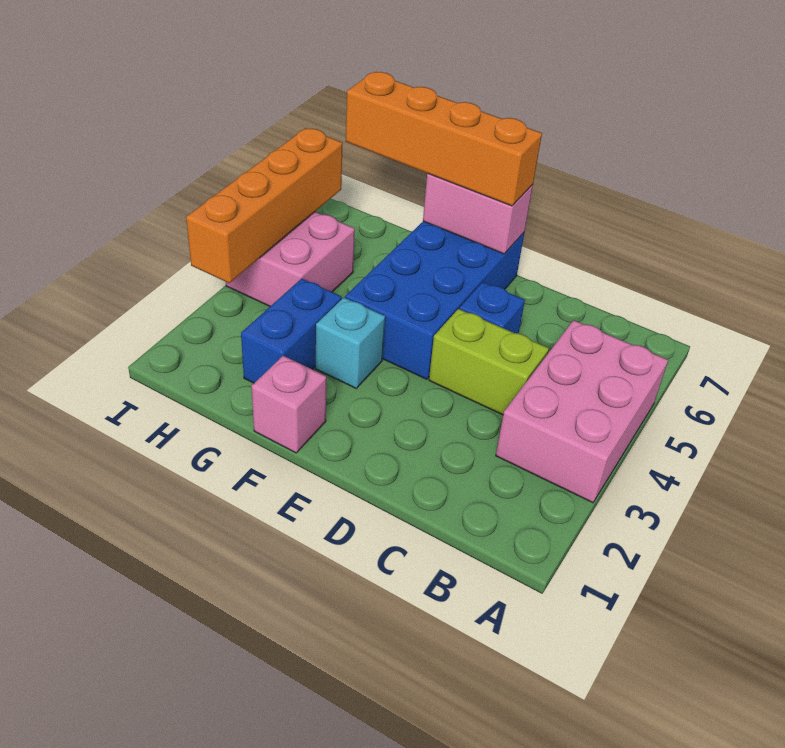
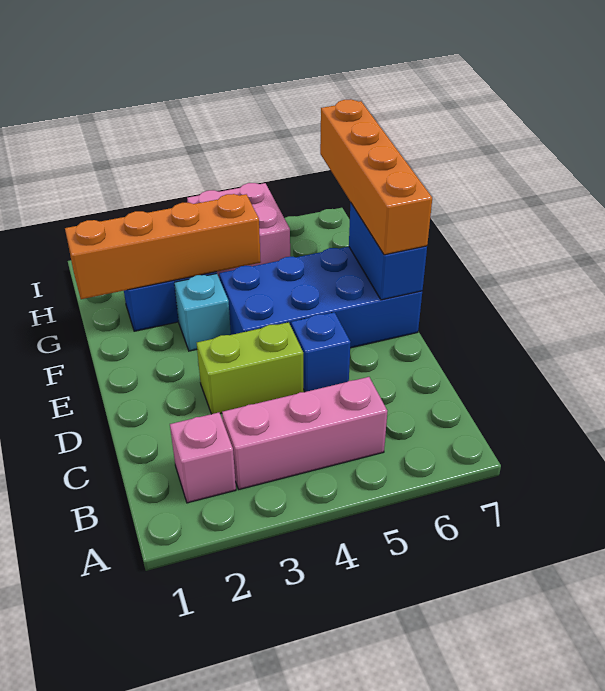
pink 2x3 brick [496,320,668,503] -> pink 1x3 brick [222,377,387,489]
lime 1x2 brick [429,309,549,415] -> lime 1x2 brick turned to [197,322,303,414]
pink 1x2 brick [423,174,533,254] -> blue 1x2 brick [349,203,427,300]
pink 1x1 brick [251,356,326,453] -> pink 1x1 brick moved to [170,413,236,503]
orange 1x4 brick [186,128,343,283] -> orange 1x4 brick moved to [65,194,261,299]

